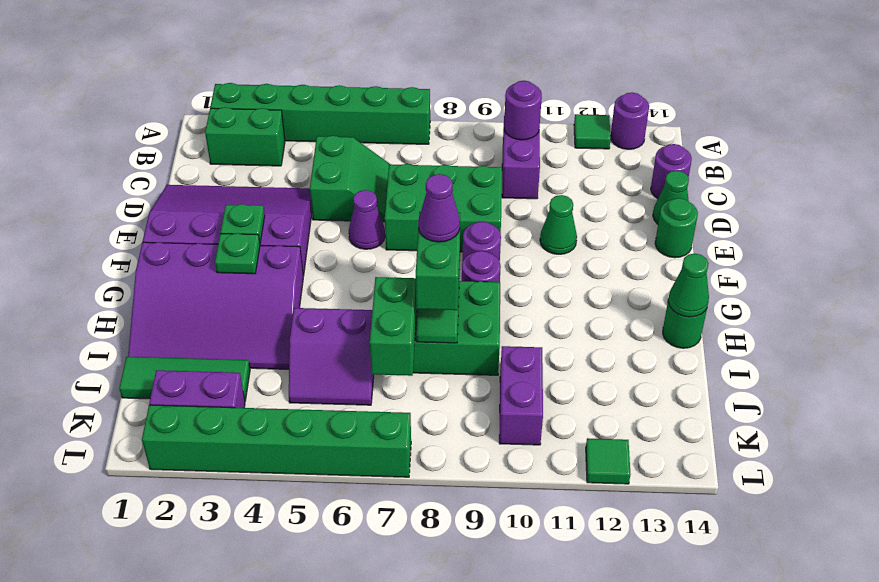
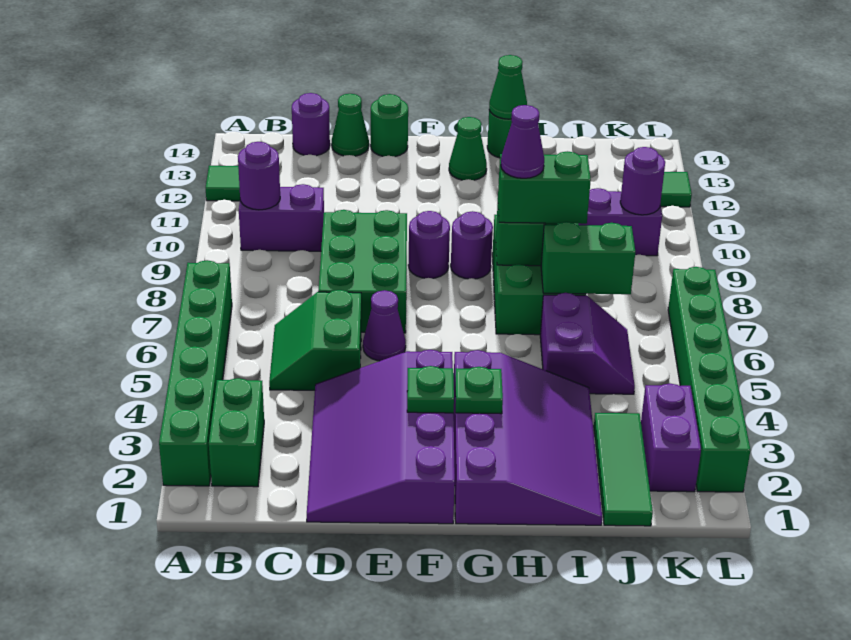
purple 1x1 round brick [611,93,649,149] -> purple 1x1 round brick moved to [620,147,665,215]
green 2x2 slope [310,136,389,222] -> green 2x2 slope turned to [269,290,361,390]
green 1x1 cone [540,195,577,254] -> green 1x1 cone moved to [449,117,487,180]

